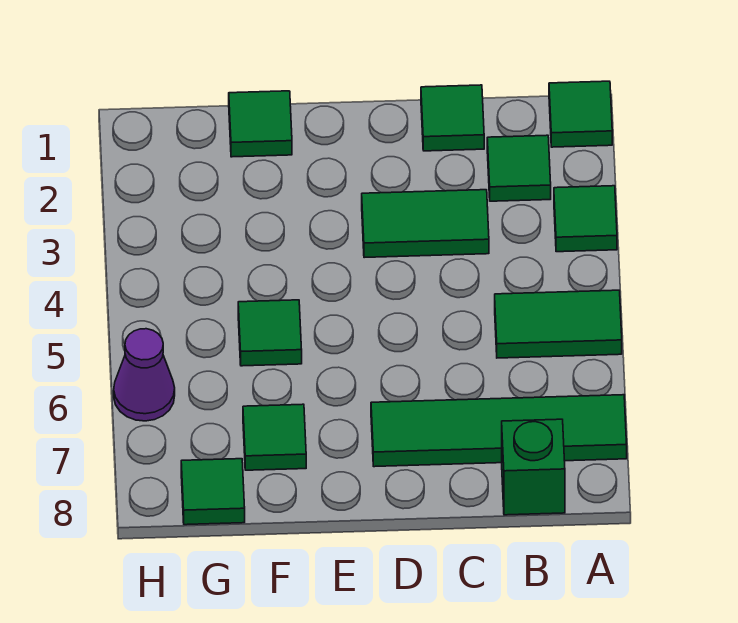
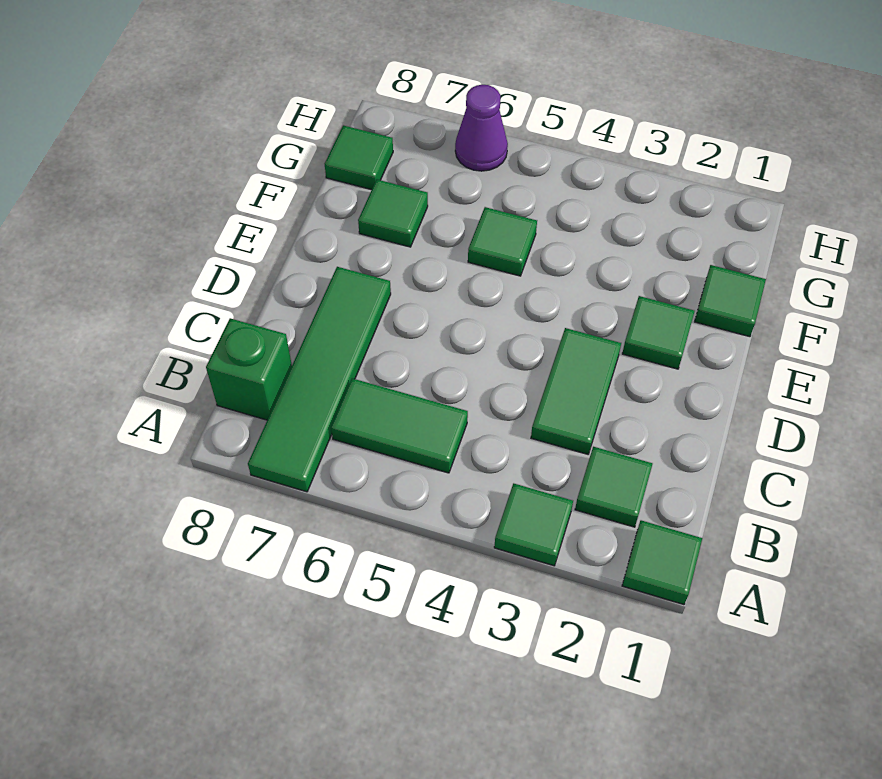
green 1x2 tile [495,290,622,358] -> green 1x2 tile turned to [331,378,468,473]
green 1x1 tile [421,85,484,151] -> green 1x1 tile moved to [622,296,695,369]

